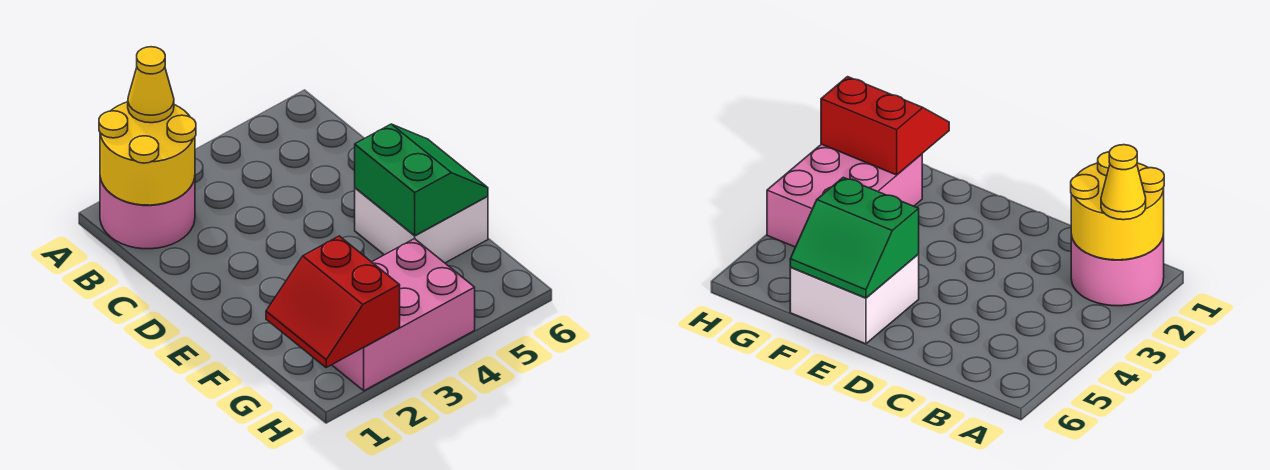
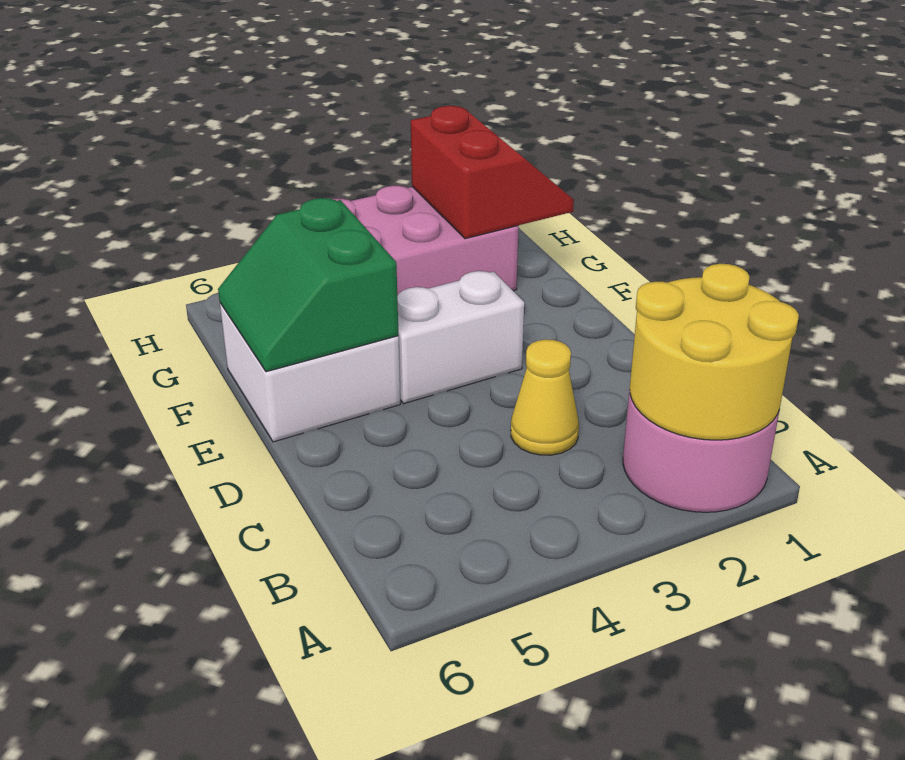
yellow 1x1 cone [128,47,174,123] -> yellow 1x1 cone moved to [511,339,579,455]
none -> white 1x2 brick [397,271,524,404]

